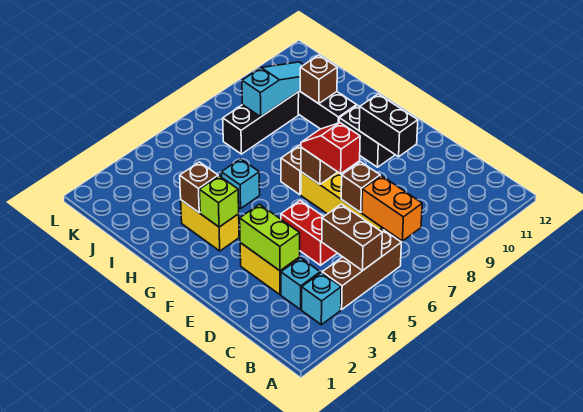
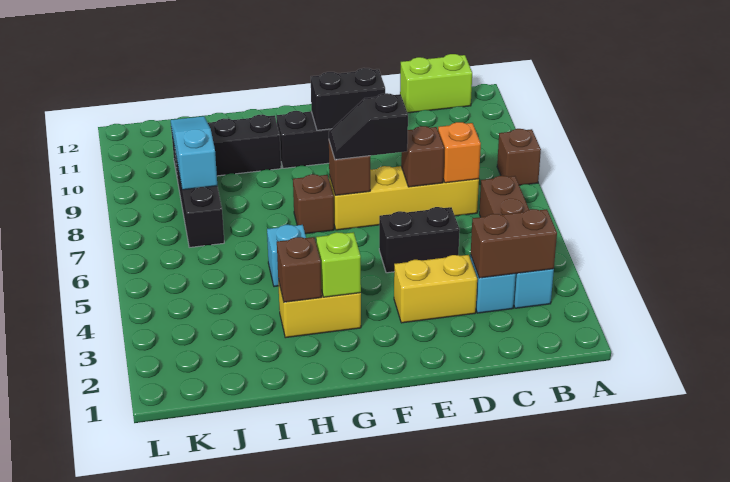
brown 1x2 brick [322,204,382,271] -> brown 1x2 brick moved to [471,209,557,278]
orange 1x2 brick [362,176,422,241] -> orange 1x1 brick [438,122,481,183]
lime 1x2 brick [240,204,300,271] -> lime 1x2 brick moved to [400,54,472,113]
red 1x2 brick [281,200,337,265] -> black 1x2 brick [379,207,460,273]
red 1x2 slope [301,123,360,174] -> black 1x2 slope [329,93,408,160]
brown 1x1 brick [300,55,337,104] -> brown 1x1 brick moved to [497,129,541,185]

